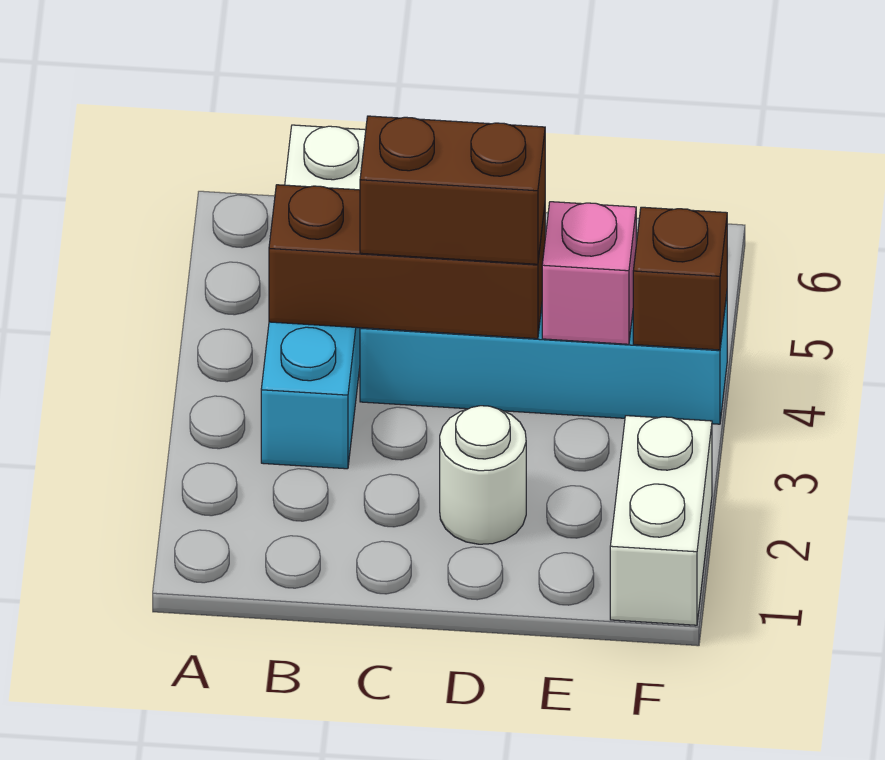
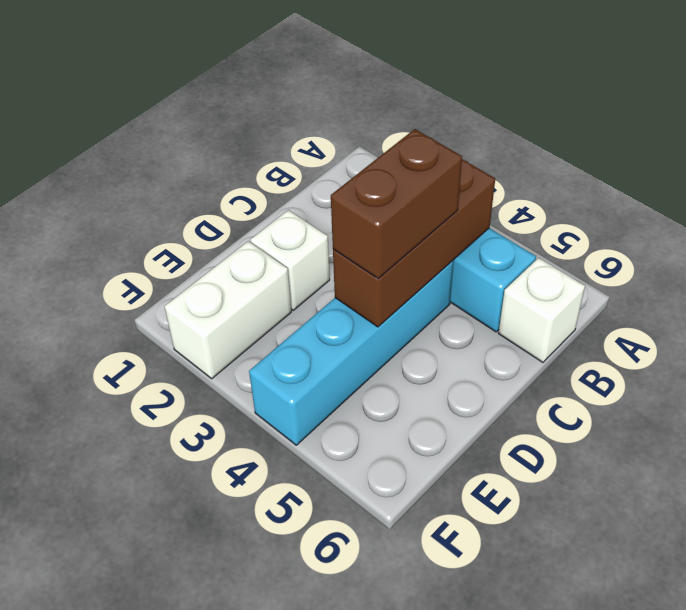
white 1x1 round brick [440,406,526,544] -> white 1x1 brick [250,210,330,310]
pink 1x1 brick [542,202,636,344] -> none
white 1x2 brick [610,416,712,625] -> white 1x2 brick turned to [164,241,291,379]
brown 1x1 brick [633,207,727,350] -> none

